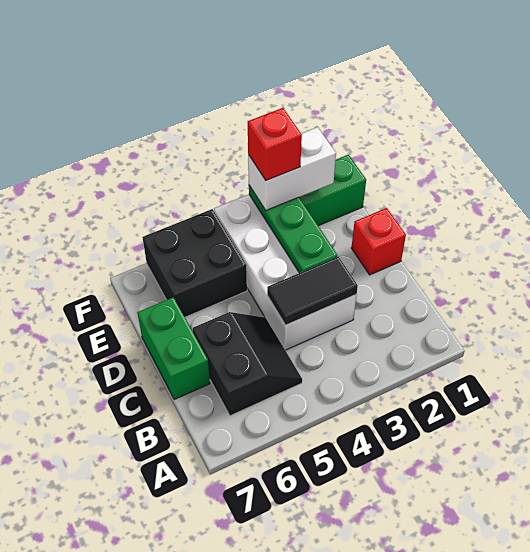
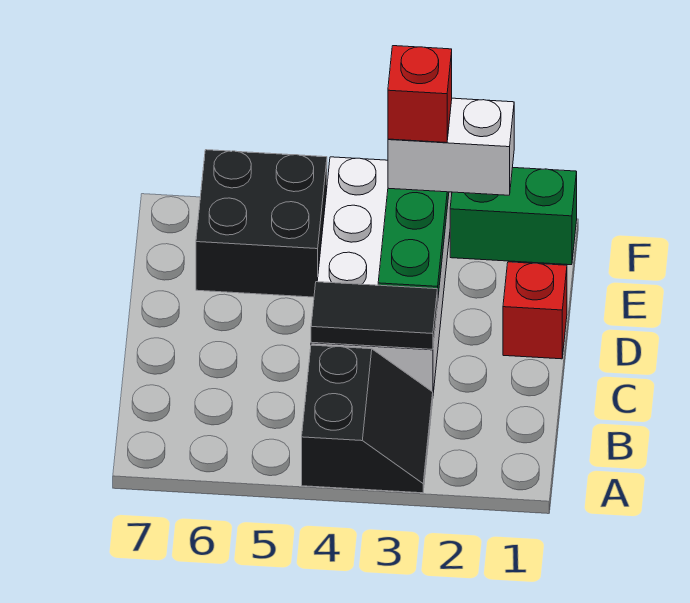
black 2x2 slope [193,312,302,416] -> black 2x2 slope moved to [302,345,433,493]
green 1x2 brick [137,297,210,399] -> none

